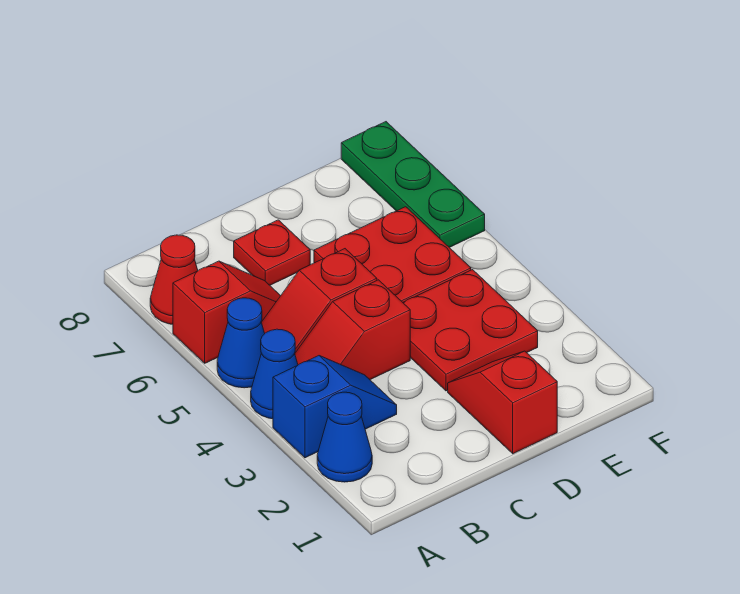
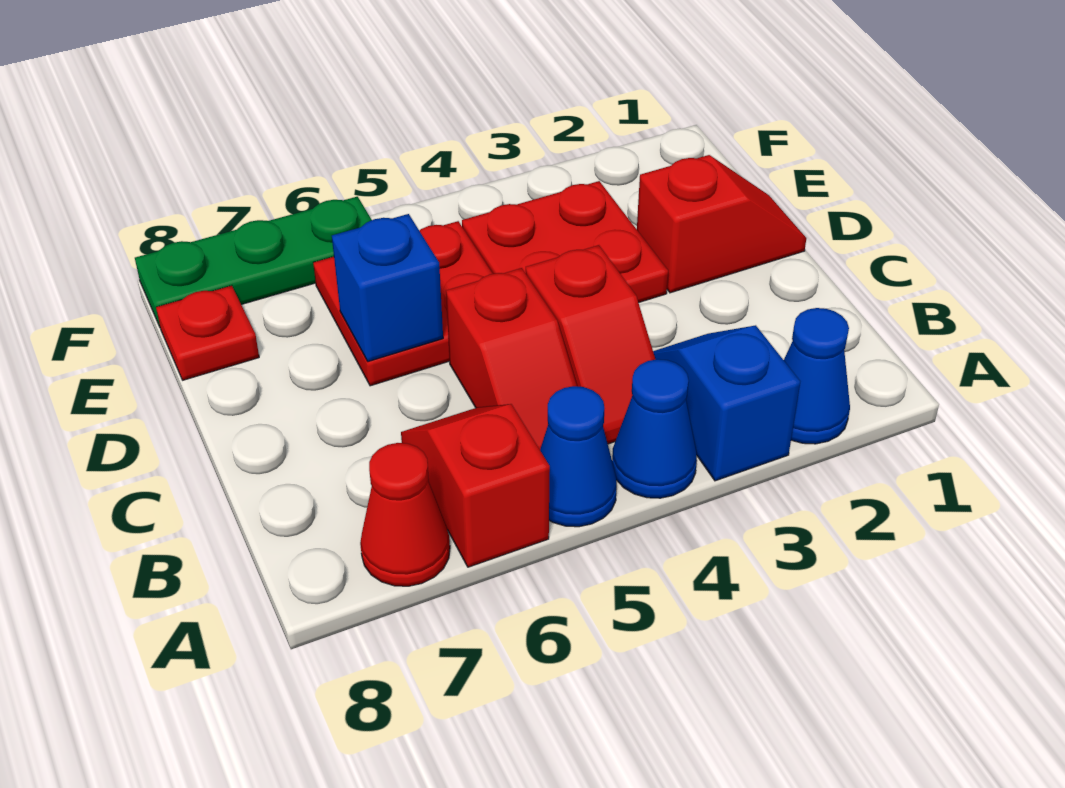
red 1x1 plate [234,220,310,285] -> red 1x1 plate moved to [156,286,259,380]
red 1x2 slope [448,351,557,454] -> red 1x2 slope turned to [637,155,806,293]
none -> blue 1x1 brick [332,214,443,362]

